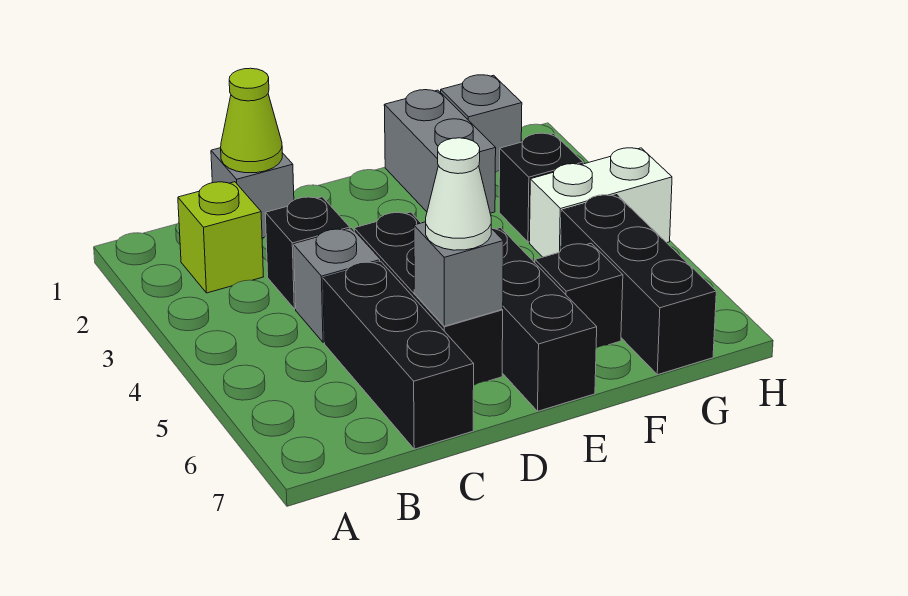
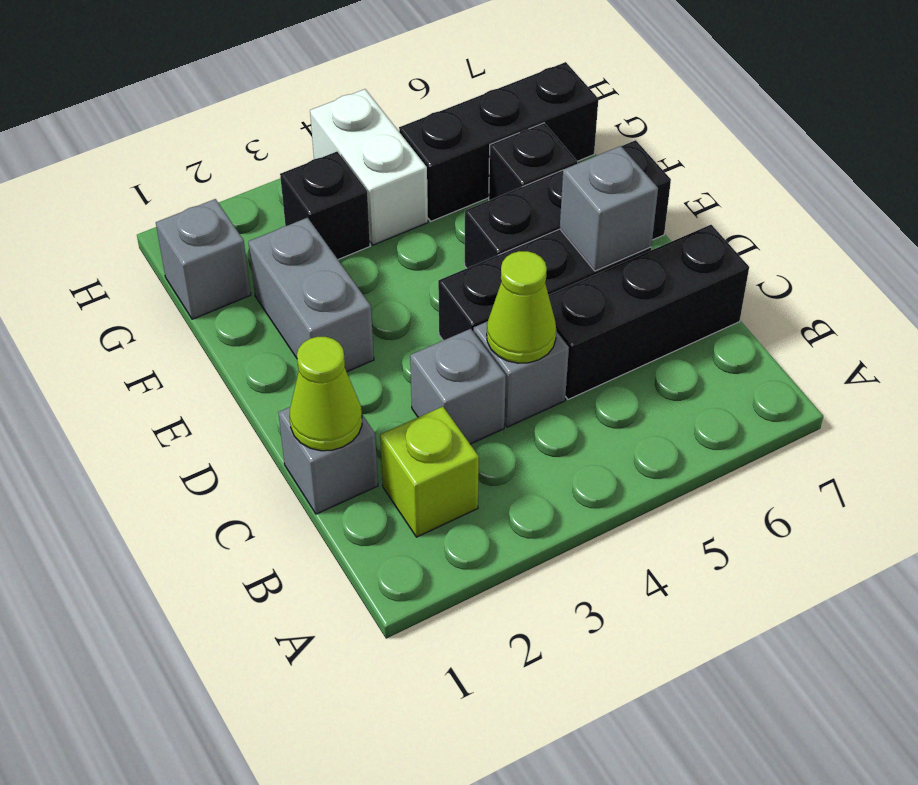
black 1x1 brick [265,197,350,309] -> grey 1x1 brick [410,329,506,444]
none -> lime 1x1 cone [487,251,556,363]
white 1x1 cone [426,138,491,250] -> none
grey 1x2 brick [384,90,496,213] -> grey 1x2 brick turned to [248,218,374,372]

